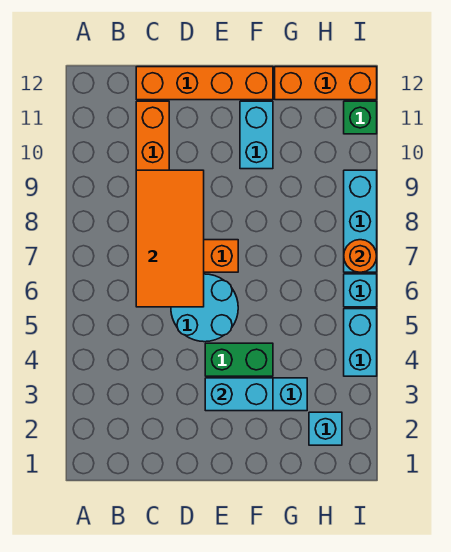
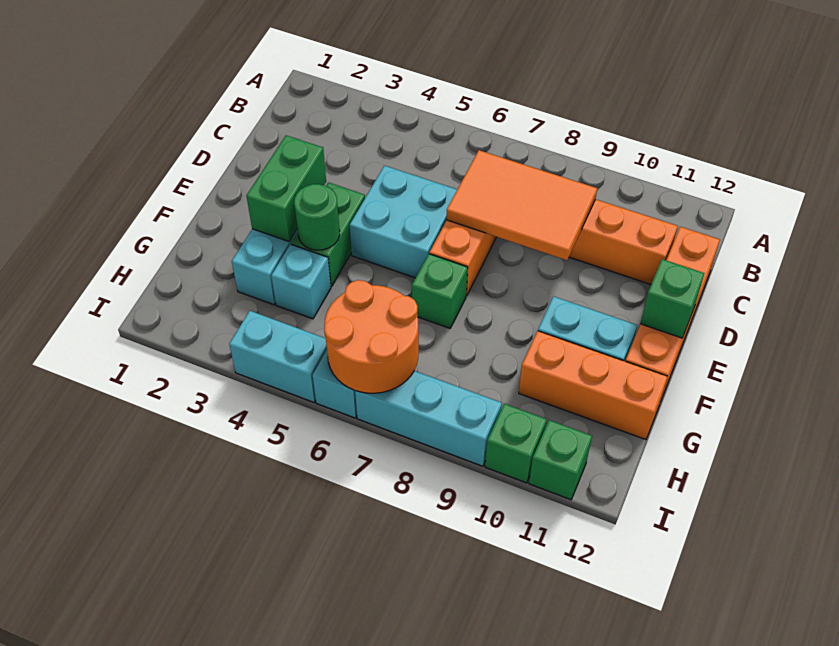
orange 2x4 tile [136,170,204,307] -> orange 2x3 tile [447,150,597,260]
cyan 2x2 round brick [171,274,238,342] -> cyan 2x2 brick [350,166,457,278]
cyan 1x2 brick [205,378,273,411] -> green 1x2 brick [247,135,326,241]
none -> green 1x1 brick [640,259,705,338]
none -> green 1x1 round brick [294,184,340,250]
none -> green 1x1 brick [412,254,468,328]
orange 1x3 brick [275,67,377,100] -> orange 1x3 brick turned to [519,331,668,440]
cyan 1x1 brick [309,412,342,445] -> cyan 1x1 brick moved to [271,244,331,319]
orange 1x1 round brick [344,240,377,272] -> orange 2x2 round brick [324,280,419,393]
none -> green 1x1 brick [485,404,547,483]

